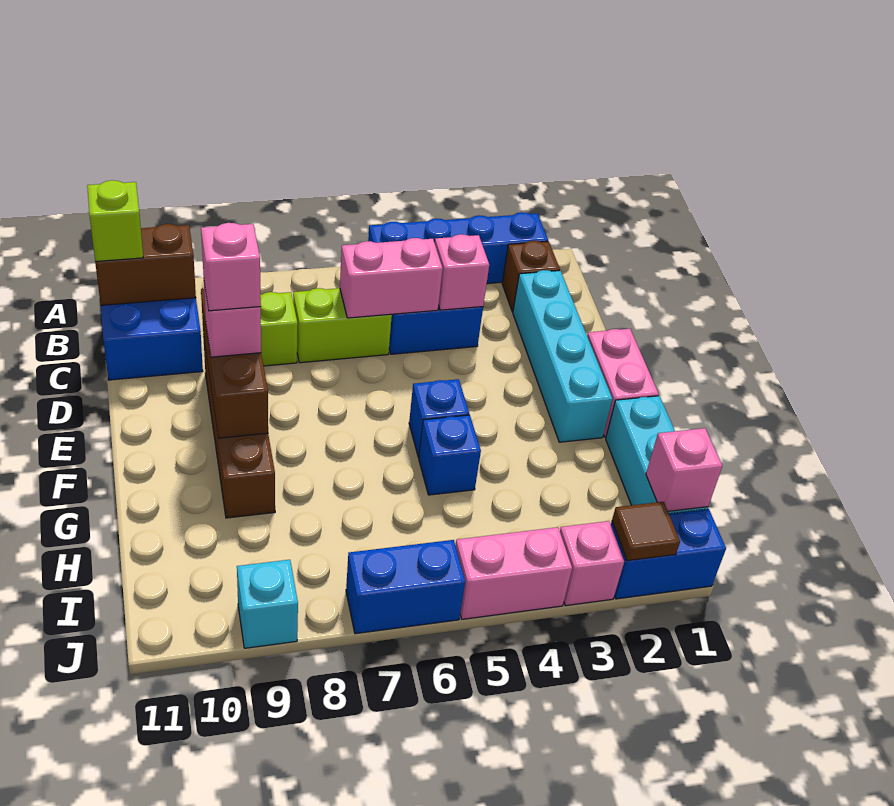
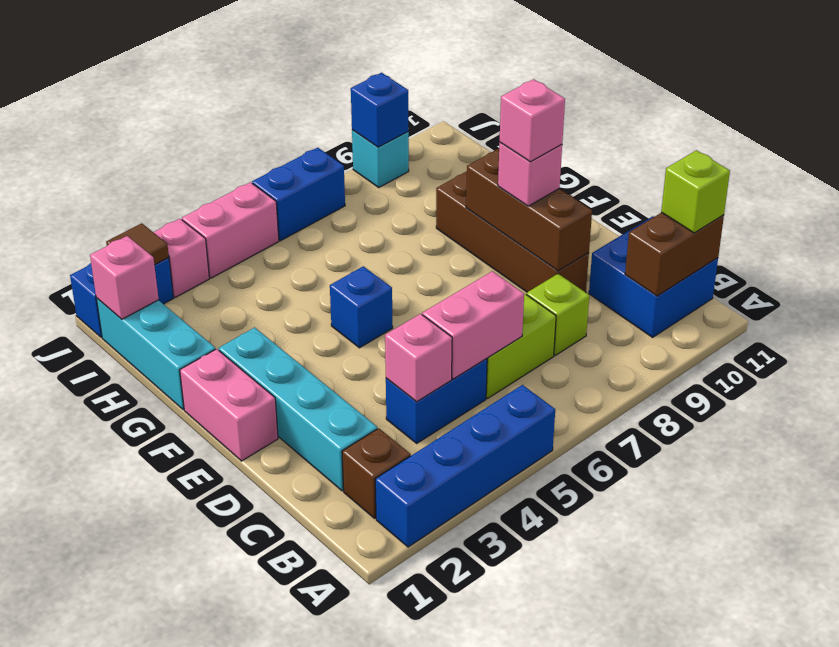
blue 1x1 brick [419,415,481,495] -> blue 1x1 brick moved to [351,73,408,147]

